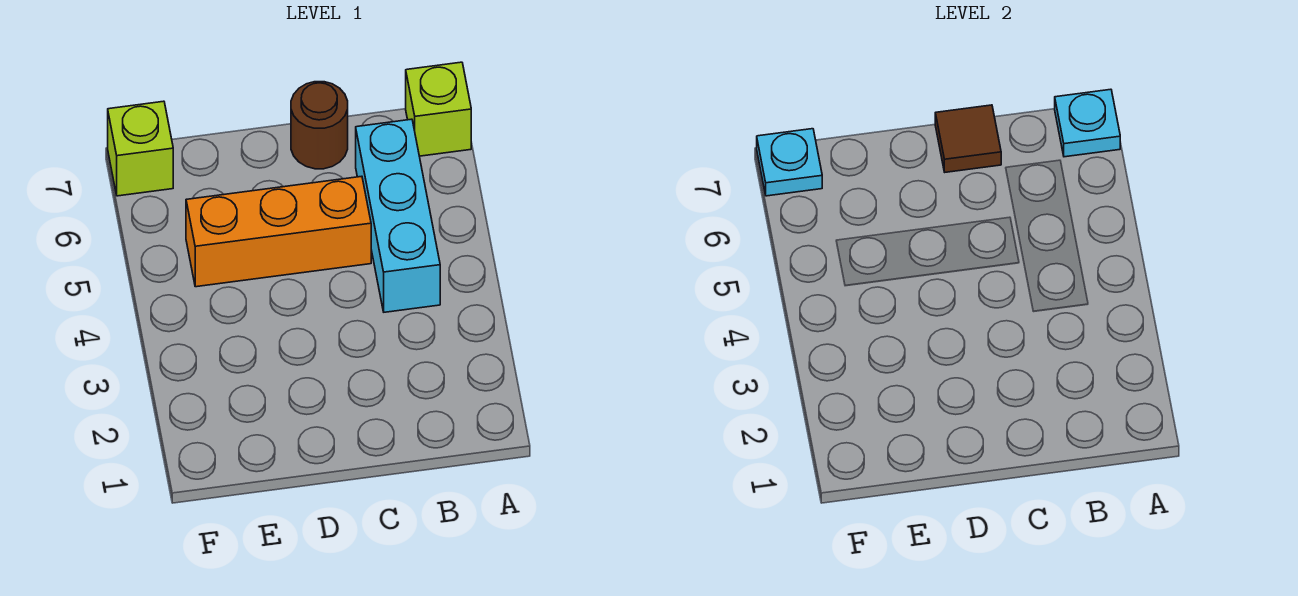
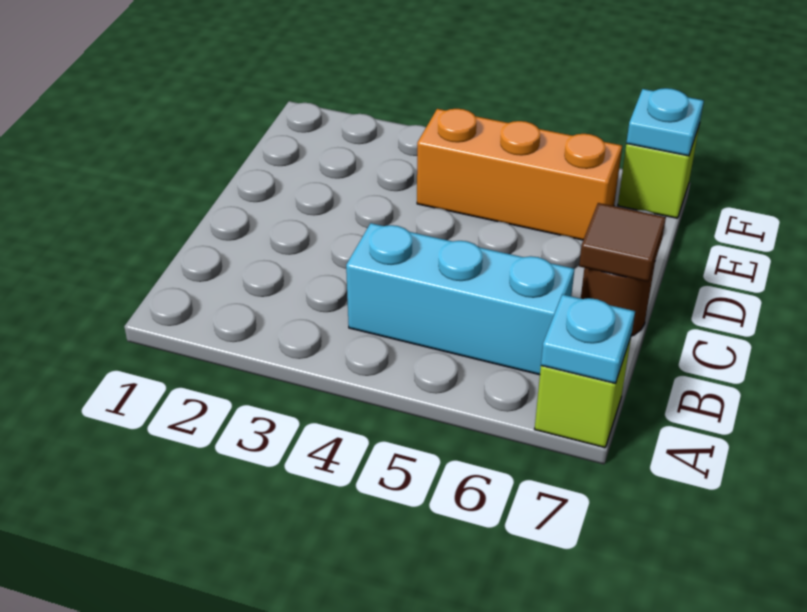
orange 1x3 brick [186,176,371,287] -> orange 1x3 brick turned to [417,109,622,240]

